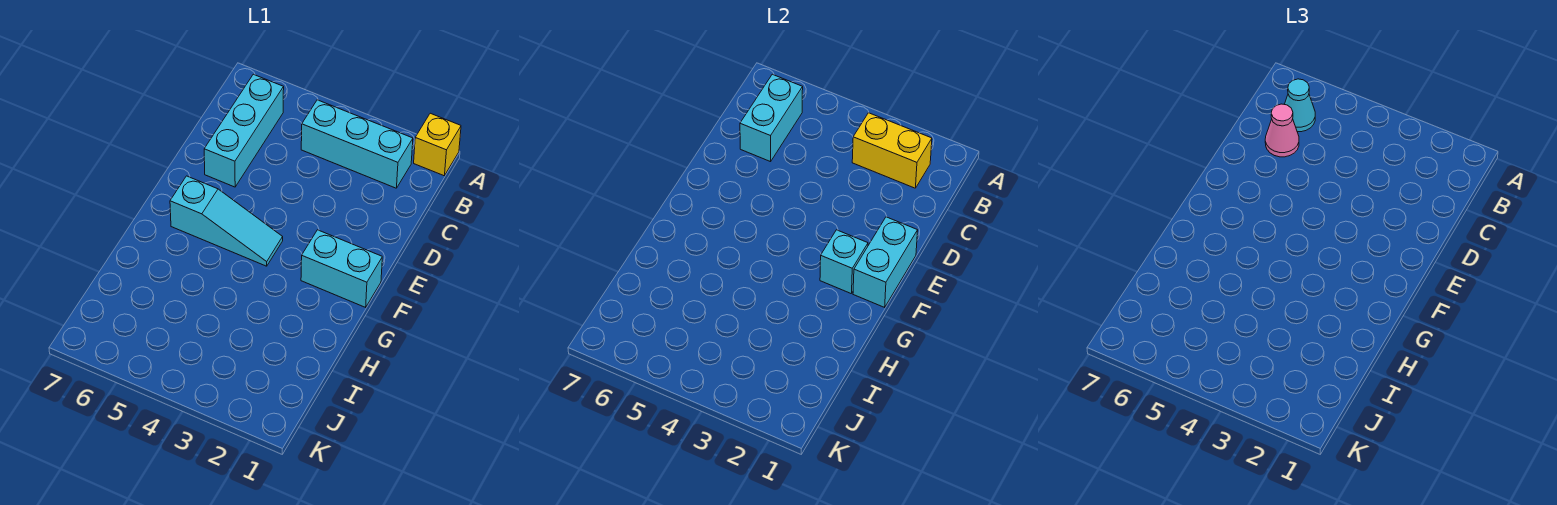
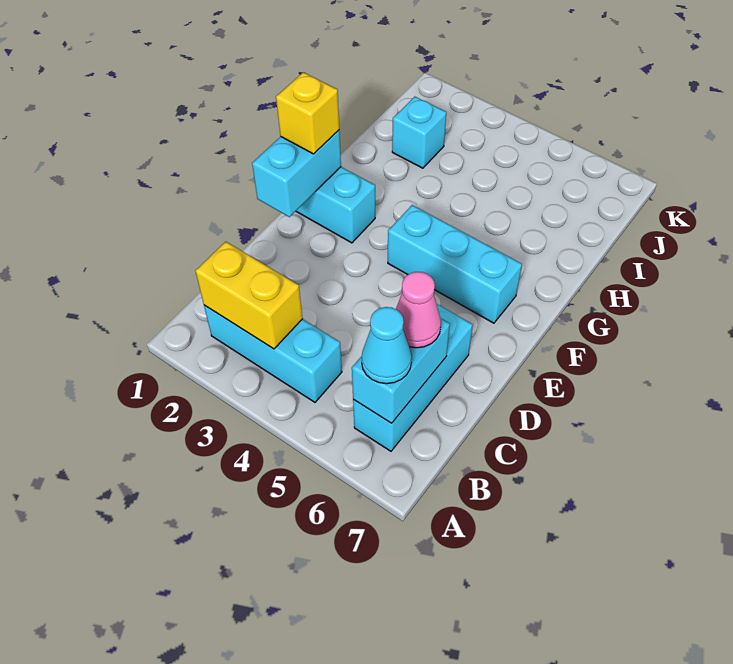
yellow 1x1 brick [414,113,461,176] -> yellow 1x1 brick moved to [276,72,339,154]
cyan 1x1 brick [820,230,868,294] -> cyan 1x1 brick moved to [392,97,446,168]
cyan 1x3 slope [170,176,283,266] -> cyan 1x3 brick [388,205,522,323]

